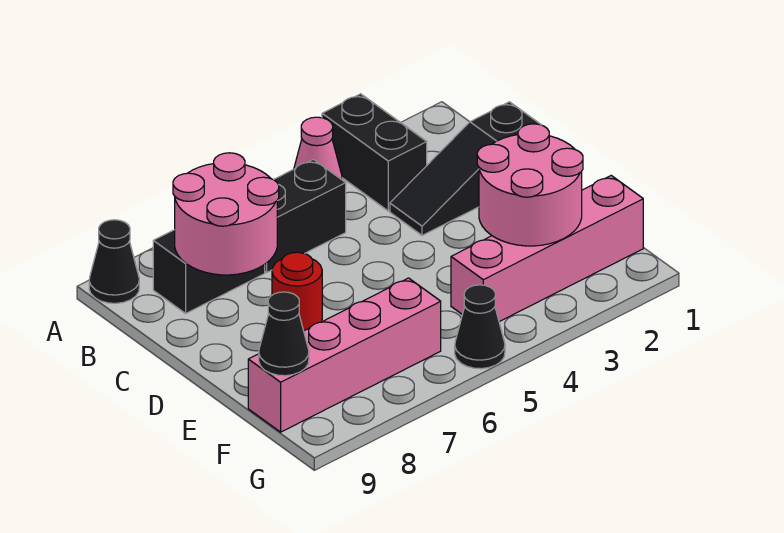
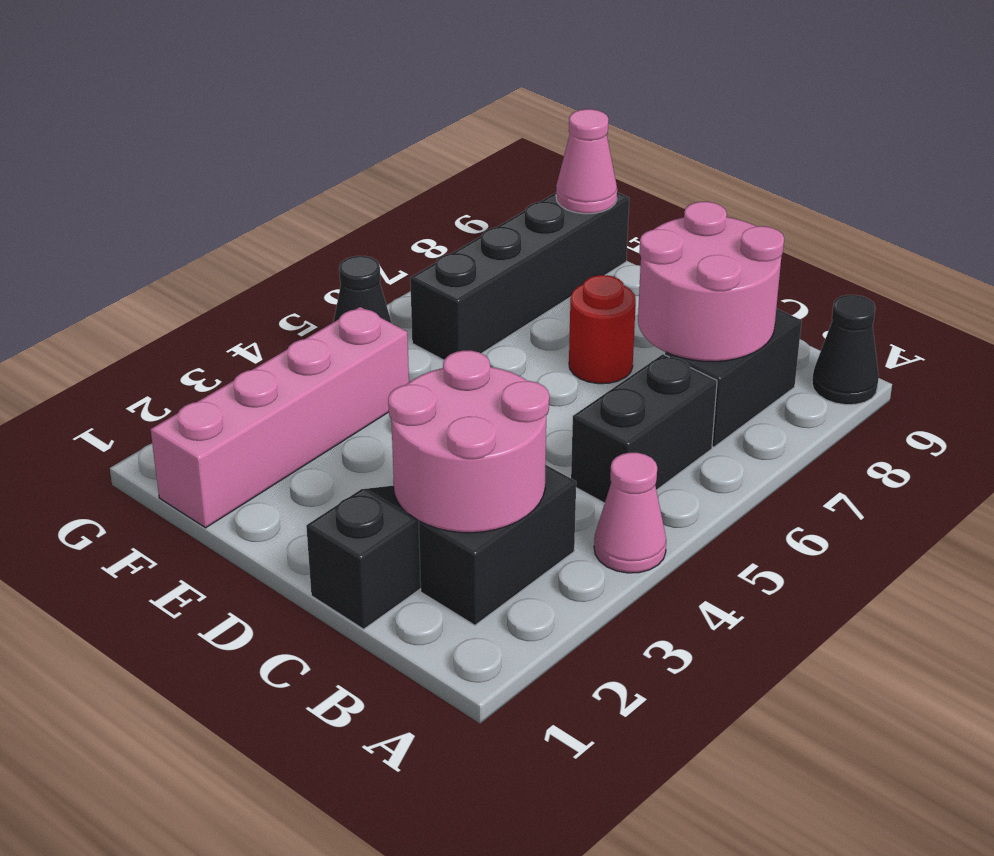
black 1x2 brick [322,94,427,211] -> black 1x2 brick turned to [419,465,576,625]
pink 2x2 round brick [477,124,583,246] -> pink 2x2 round brick moved to [388,350,549,533]
pink 1x4 brick [248,278,441,432] -> black 1x4 brick [410,192,629,360]
black 1x1 cone [259,292,309,376] -> pink 1x1 cone [556,109,617,214]

